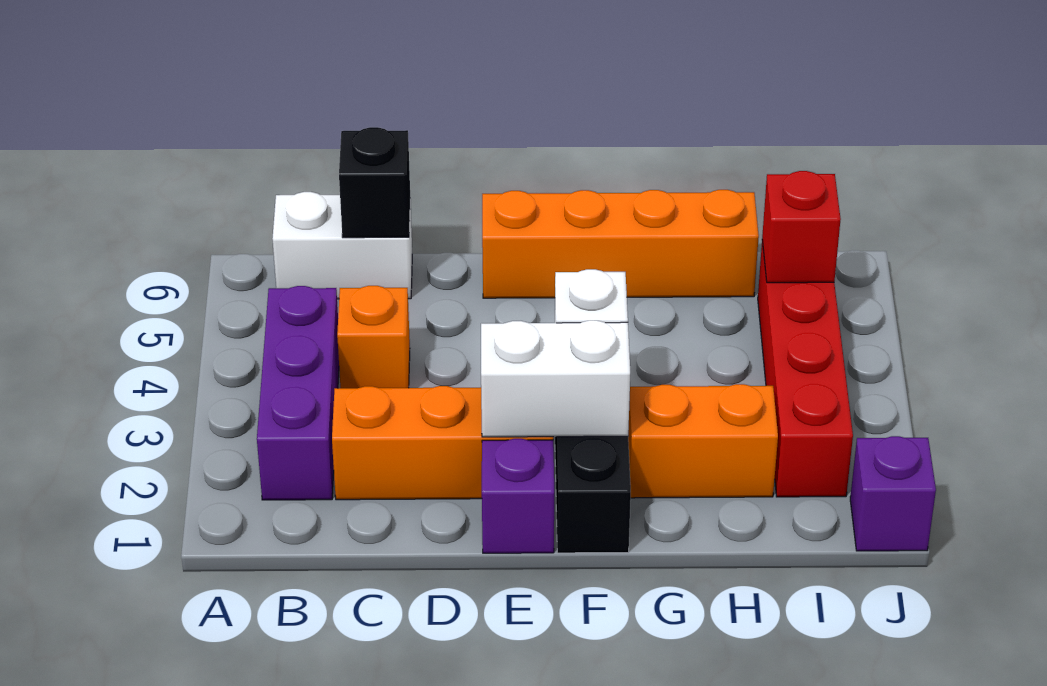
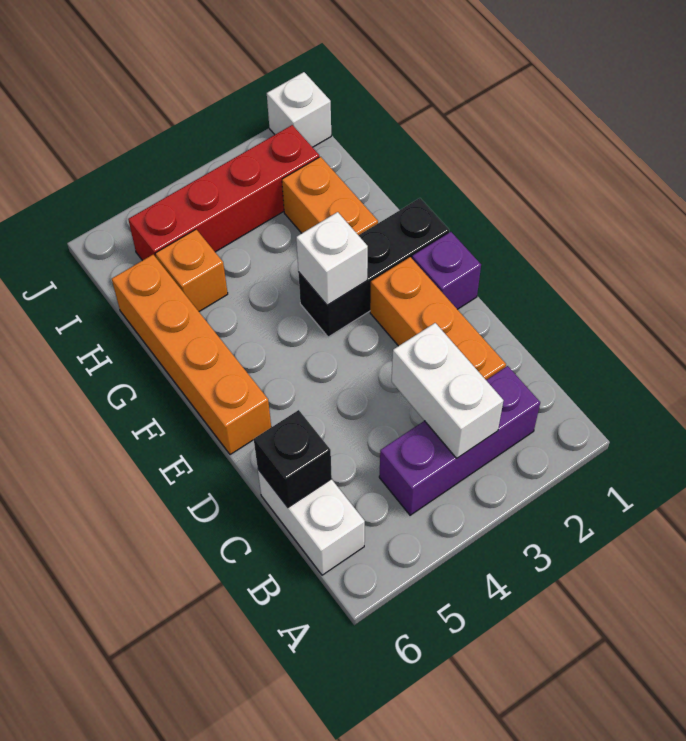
orange 1x1 brick [337,286,410,388] -> orange 1x1 brick moved to [155,229,228,311]
white 1x2 brick [481,320,630,437] -> white 1x2 brick moved to [392,323,503,458]
red 1x1 brick [762,171,841,283] -> none
purple 1x1 brick [850,436,936,551] -> white 1x1 brick [267,72,331,147]

